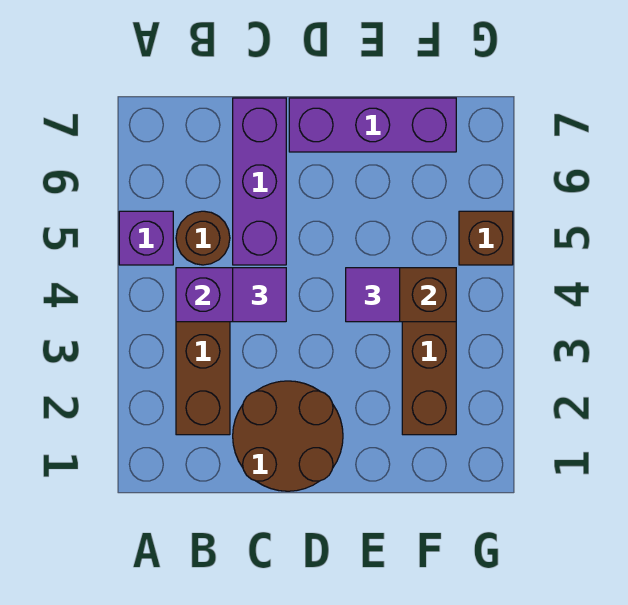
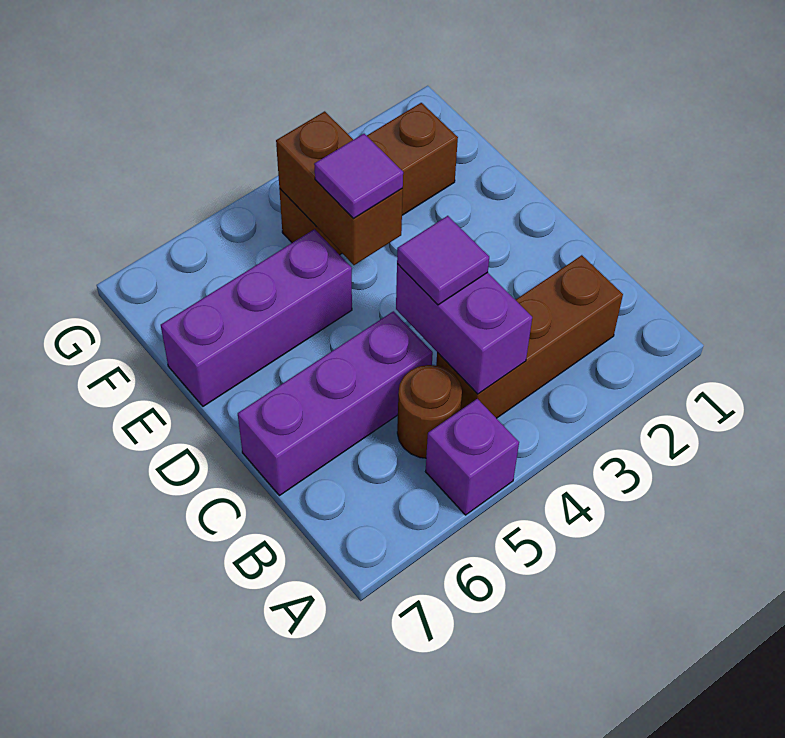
brown 2x2 round brick [233,381,343,491] -> none
purple 1x3 brick [289,98,456,152] -> purple 1x3 brick turned to [161,229,352,406]
brown 1x1 brick [459,211,513,265] -> none

